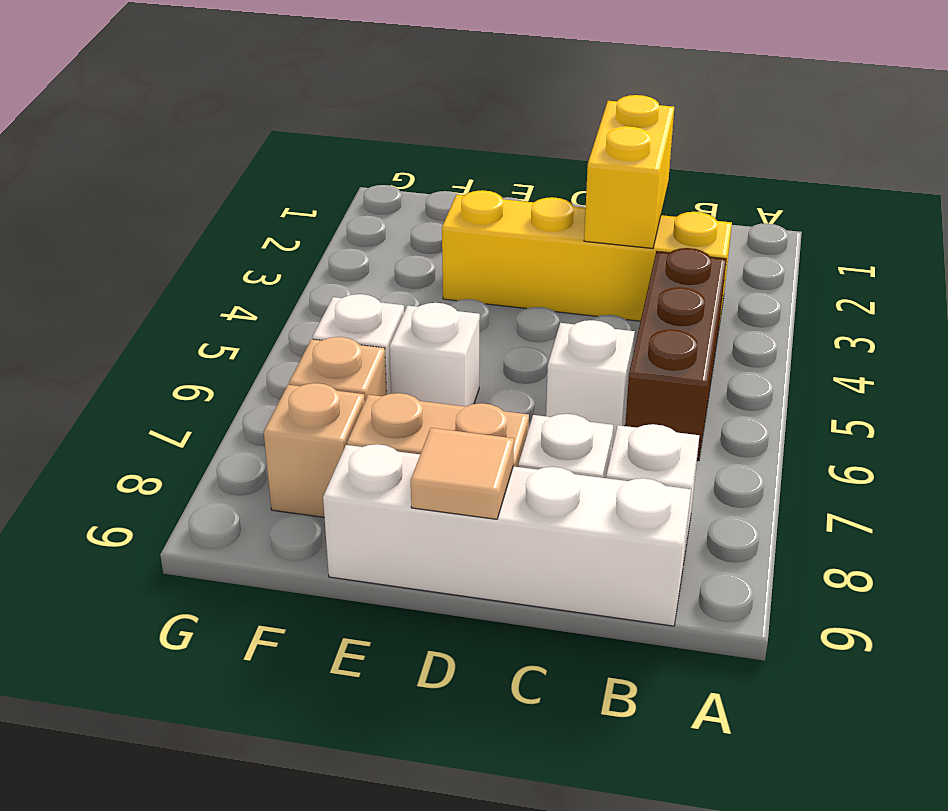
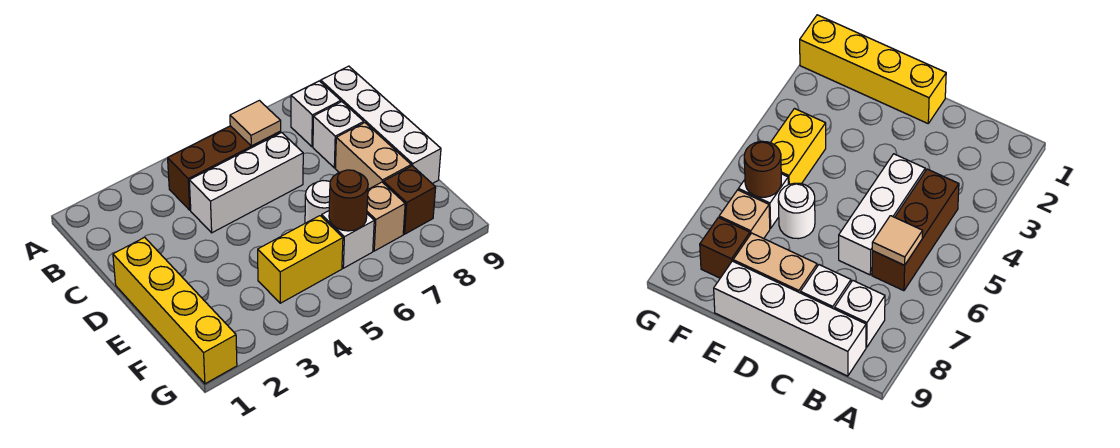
yellow 1x4 brick [442,190,732,325] -> yellow 1x4 brick moved to [113,237,237,384]
yellow 1x2 brick [584,95,674,248] -> yellow 1x2 brick moved to [258,216,343,303]
white 1x1 brick [546,320,635,448] -> white 1x3 brick [189,133,303,233]
tan 1x1 tile [411,428,514,519] -> tan 1x1 tile moved to [230,100,281,146]
white 1x1 brick [389,303,480,407] -> white 1x1 round brick [305,181,330,223]
none -> brown 1x1 round brick [329,170,368,231]
tan 1x1 brick [264,383,365,517] -> brown 1x1 brick [383,166,436,234]

